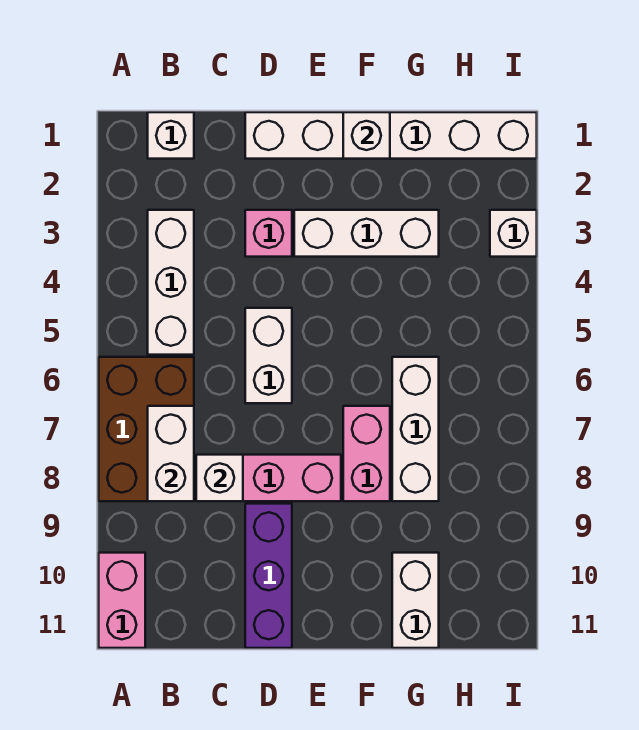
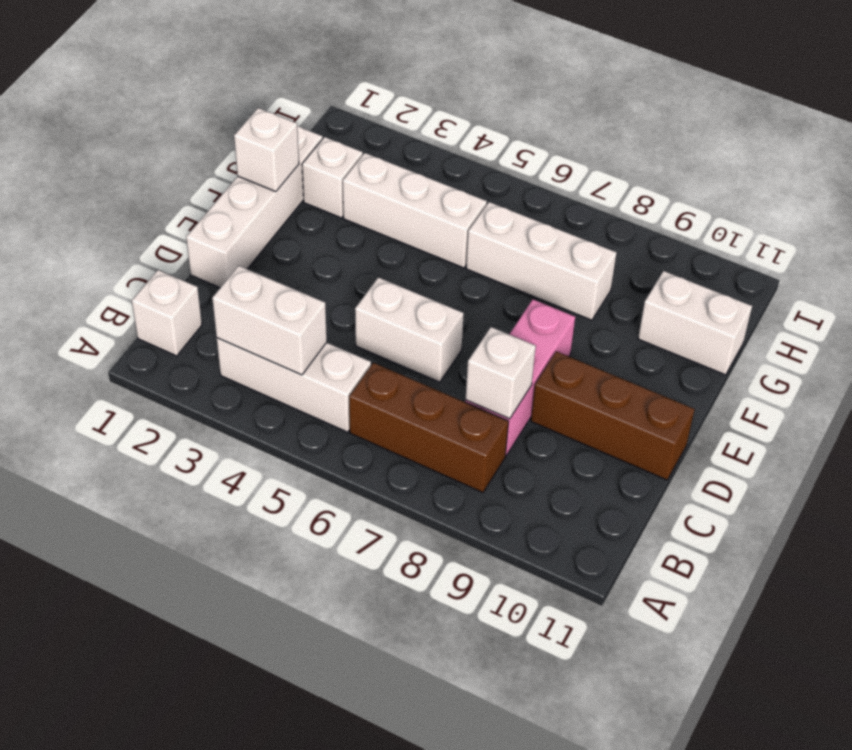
brown 2x3 brick [99,357,194,501] -> brown 1x3 brick [349,363,509,492]
pink 1x2 brick [99,553,145,648] -> none
white 1x2 brick [148,406,194,501] -> white 1x2 brick moved to [212,266,327,375]
white 1x6 brick [245,112,537,159] -> white 1x4 brick [186,126,323,288]
pink 1x1 brick [245,210,292,257] -> none
purple 1x3 brick [245,504,292,648] -> brown 1x3 brick [531,351,695,480]
white 1x3 brick [294,210,439,257] -> white 1x3 brick turned to [343,153,487,268]
pink 1x2 brick [343,406,390,501] -> none
white 1x1 brick [490,210,537,257] -> white 1x1 brick moved to [302,137,363,218]

